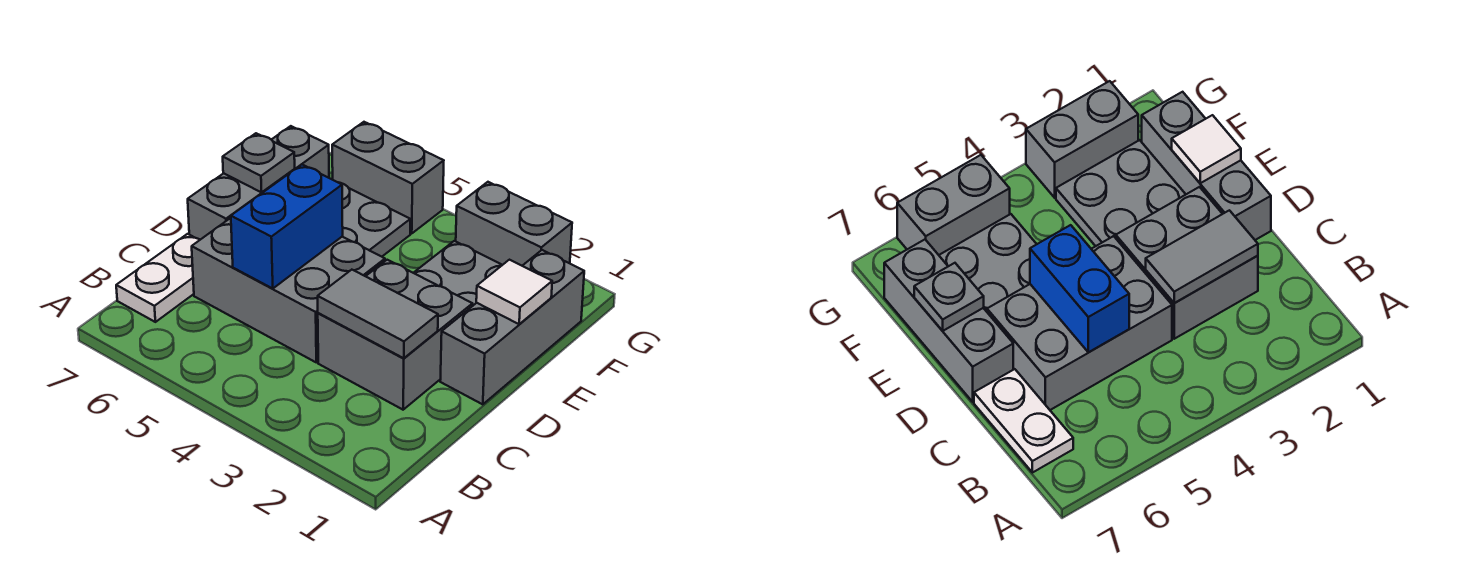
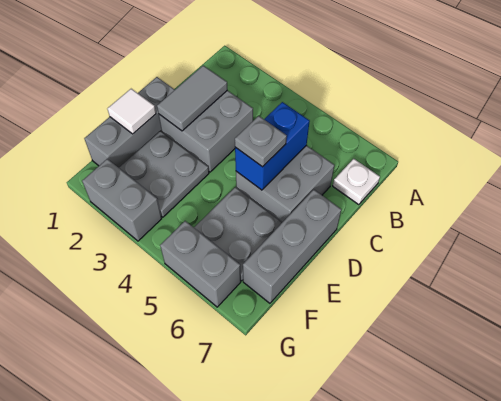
white 1x2 plate [116,234,200,322] -> white 1x1 plate [333,159,380,205]
grey 1x2 tile [318,270,438,358] -> grey 1x2 tile turned to [157,66,227,131]
grey 2x3 brick [192,218,385,362] -> grey 2x2 brick [236,145,334,222]
grey 1x1 plate [223,133,295,192] -> grey 1x1 plate moved to [235,116,287,167]

